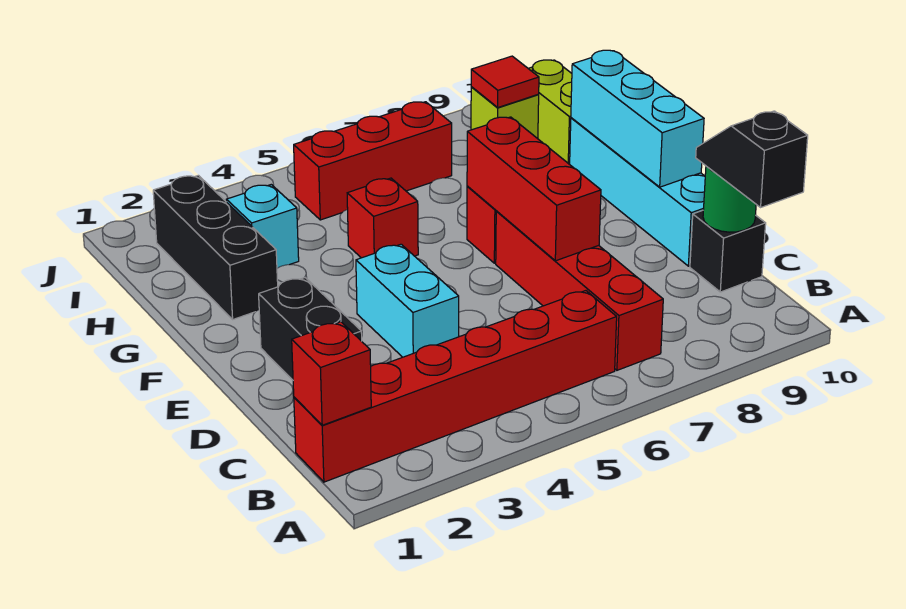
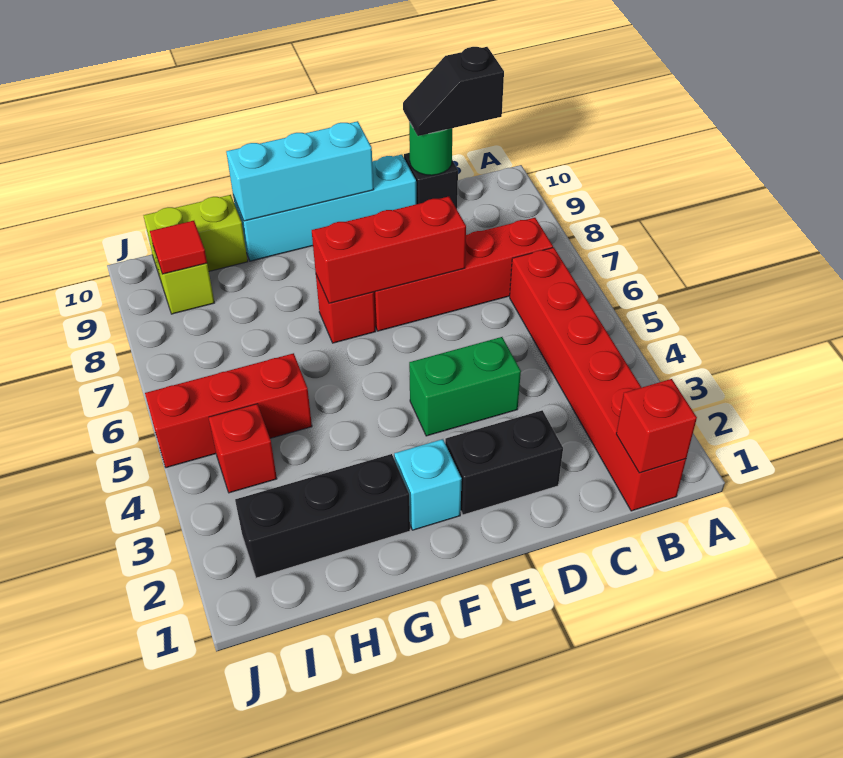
cyan 1x2 brick [356,244,459,357] -> green 1x2 brick [409,337,521,436]
red 1x1 brick [347,178,418,258] -> red 1x1 brick moved to [209,404,277,493]
cyan 1x1 brick [226,185,299,268] -> cyan 1x1 brick moved to [394,439,462,530]
red 1x3 brick [294,102,452,220] -> red 1x3 brick turned to [145,353,312,468]

